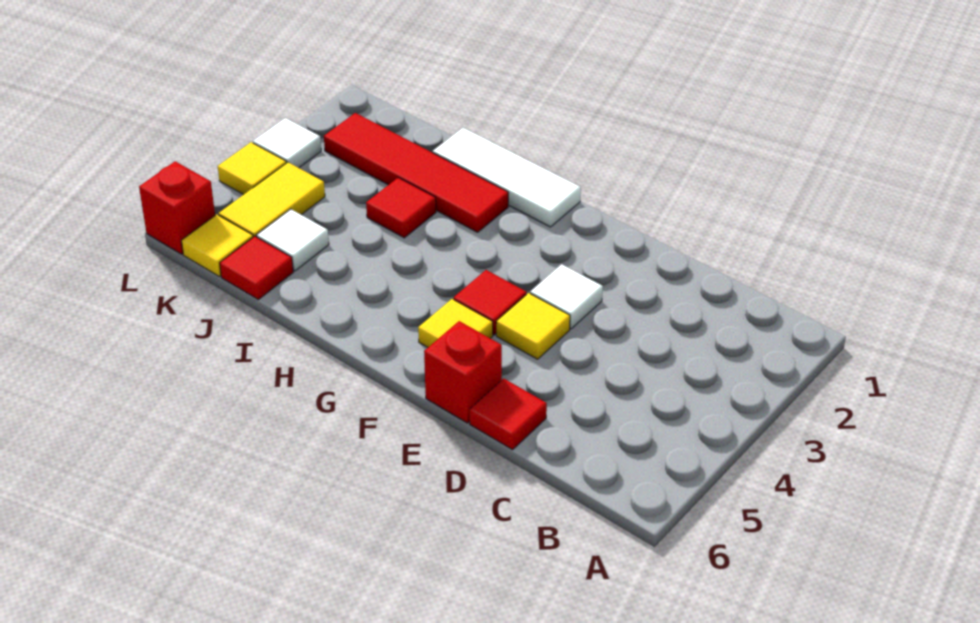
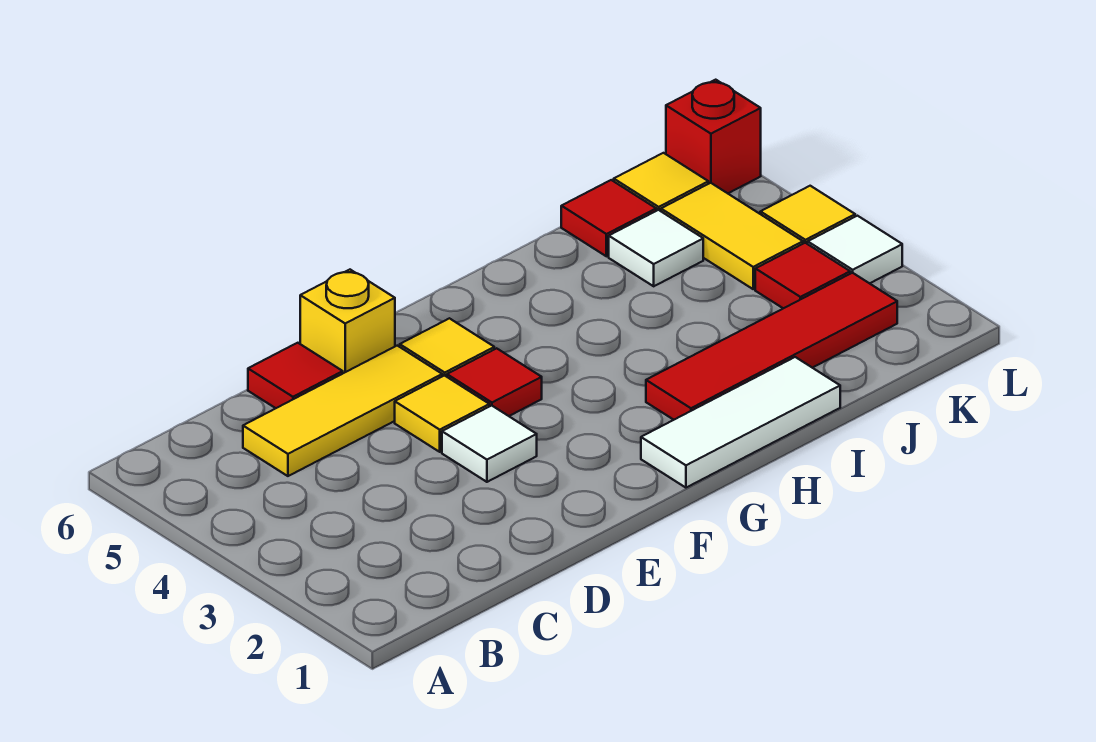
none -> yellow 1x3 tile [243,346,442,476]
red 1x1 brick [424,321,502,423] -> yellow 1x1 brick [300,270,395,373]
red 1x1 tile [366,178,436,238] -> red 1x1 tile moved to [755,243,850,308]

